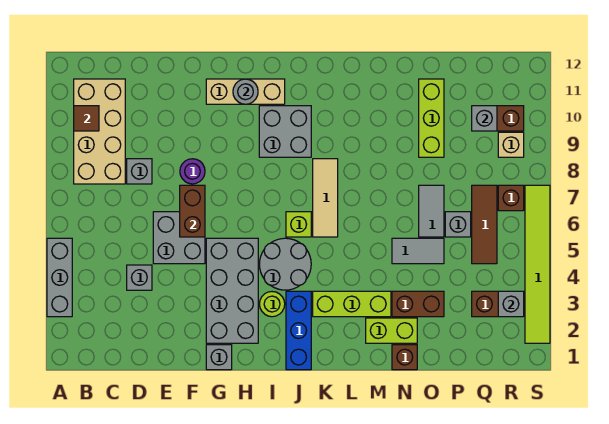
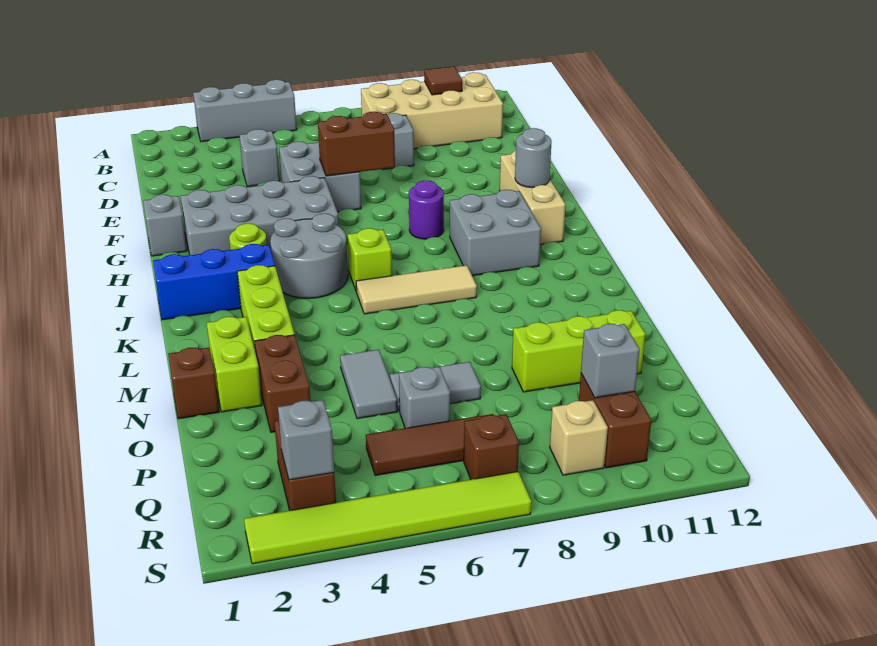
purple 1x1 round brick [180,159,205,184] -> purple 1x1 round brick moved to [409,181,444,239]

